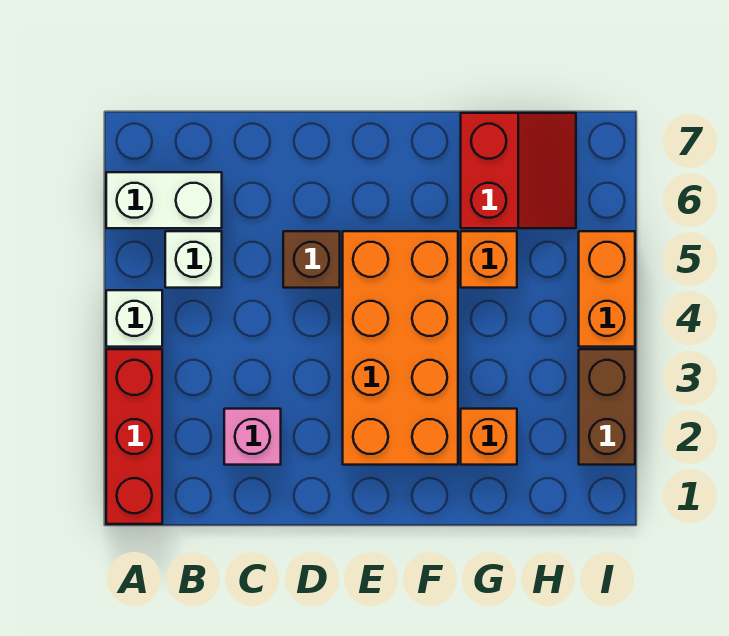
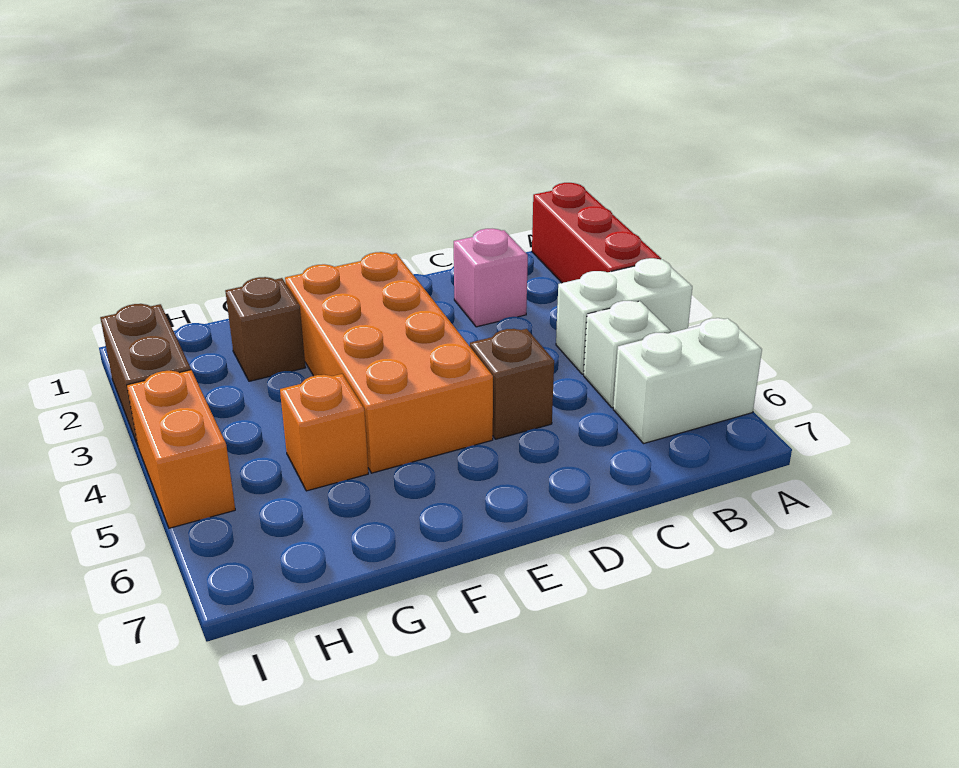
white 1x1 brick [106,290,162,347] -> white 1x2 brick [556,258,692,374]
orange 1x1 brick [461,409,517,465] -> brown 1x1 brick [225,277,305,381]
red 2x2 slope [461,113,576,228] -> none

